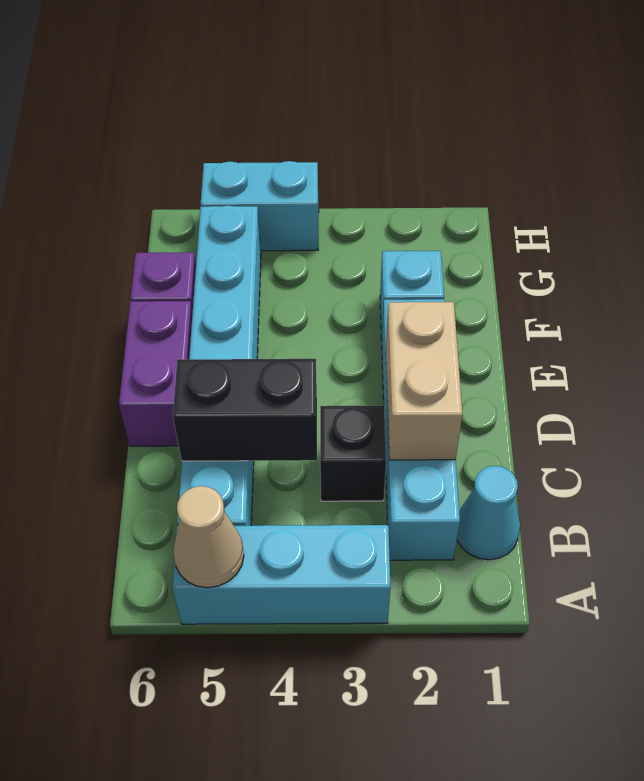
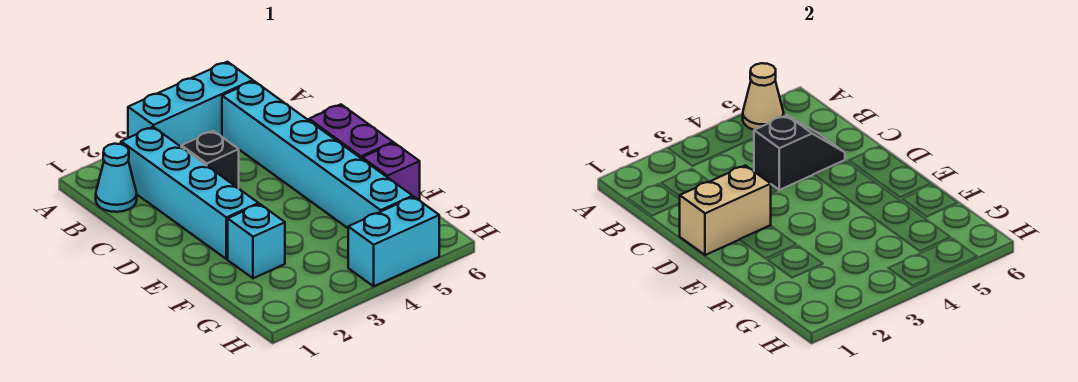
tan 1x2 brick [386,302,462,460] -> tan 1x2 brick turned to [679,165,771,255]
black 1x2 brick [173,359,317,461] -> black 1x2 slope [754,115,845,190]

